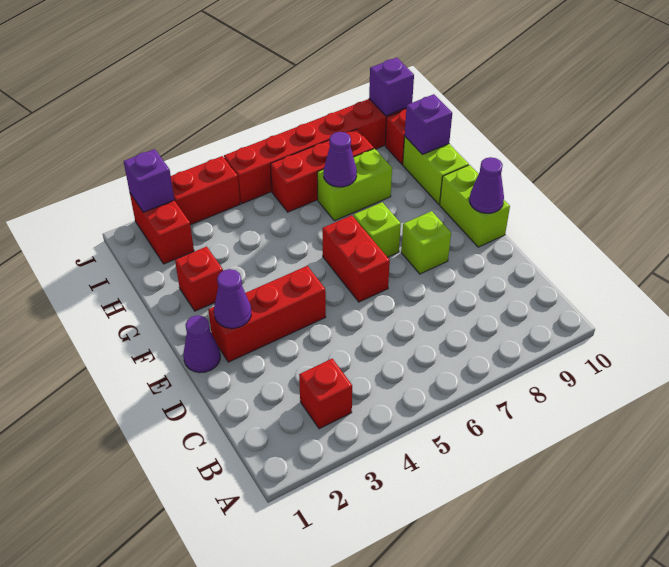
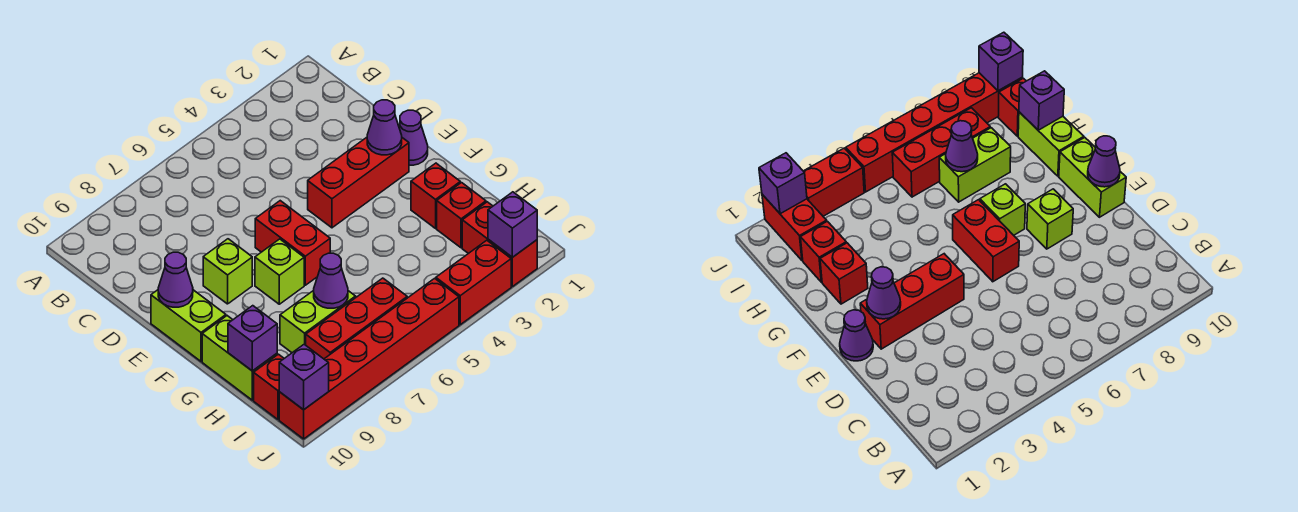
red 1x1 brick [299,359,352,429] -> red 1x1 brick moved to [437,183,486,248]

